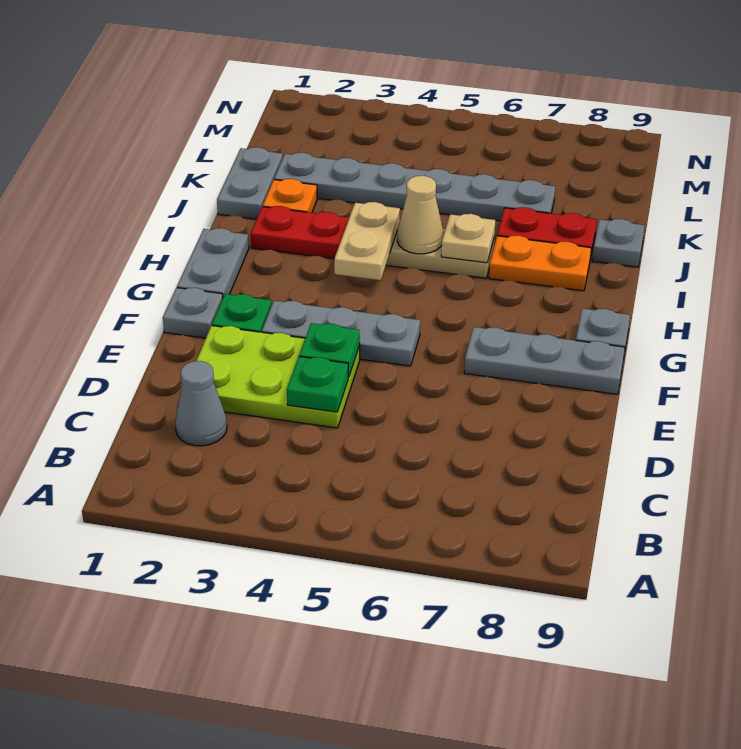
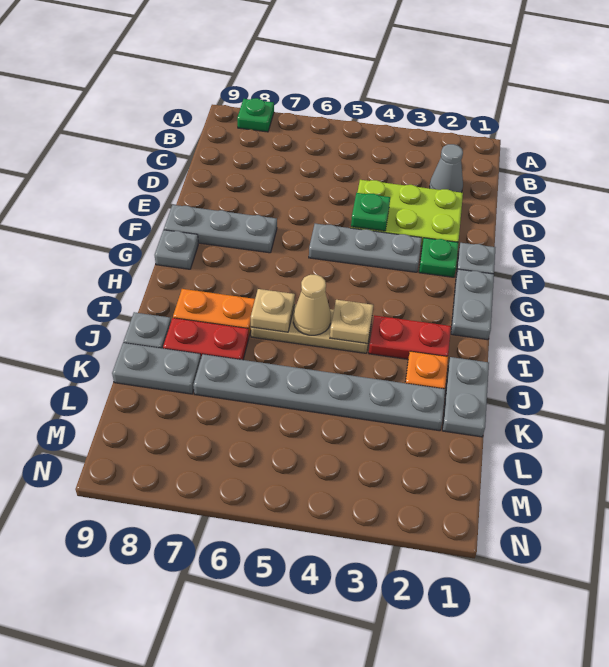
green 1x1 plate [287,357,348,412] -> green 1x1 plate moved to [237,98,274,132]
tan 1x2 plate [334,202,400,280] -> tan 1x1 plate [330,300,373,344]
none -> grey 1x2 plate [112,343,201,394]

